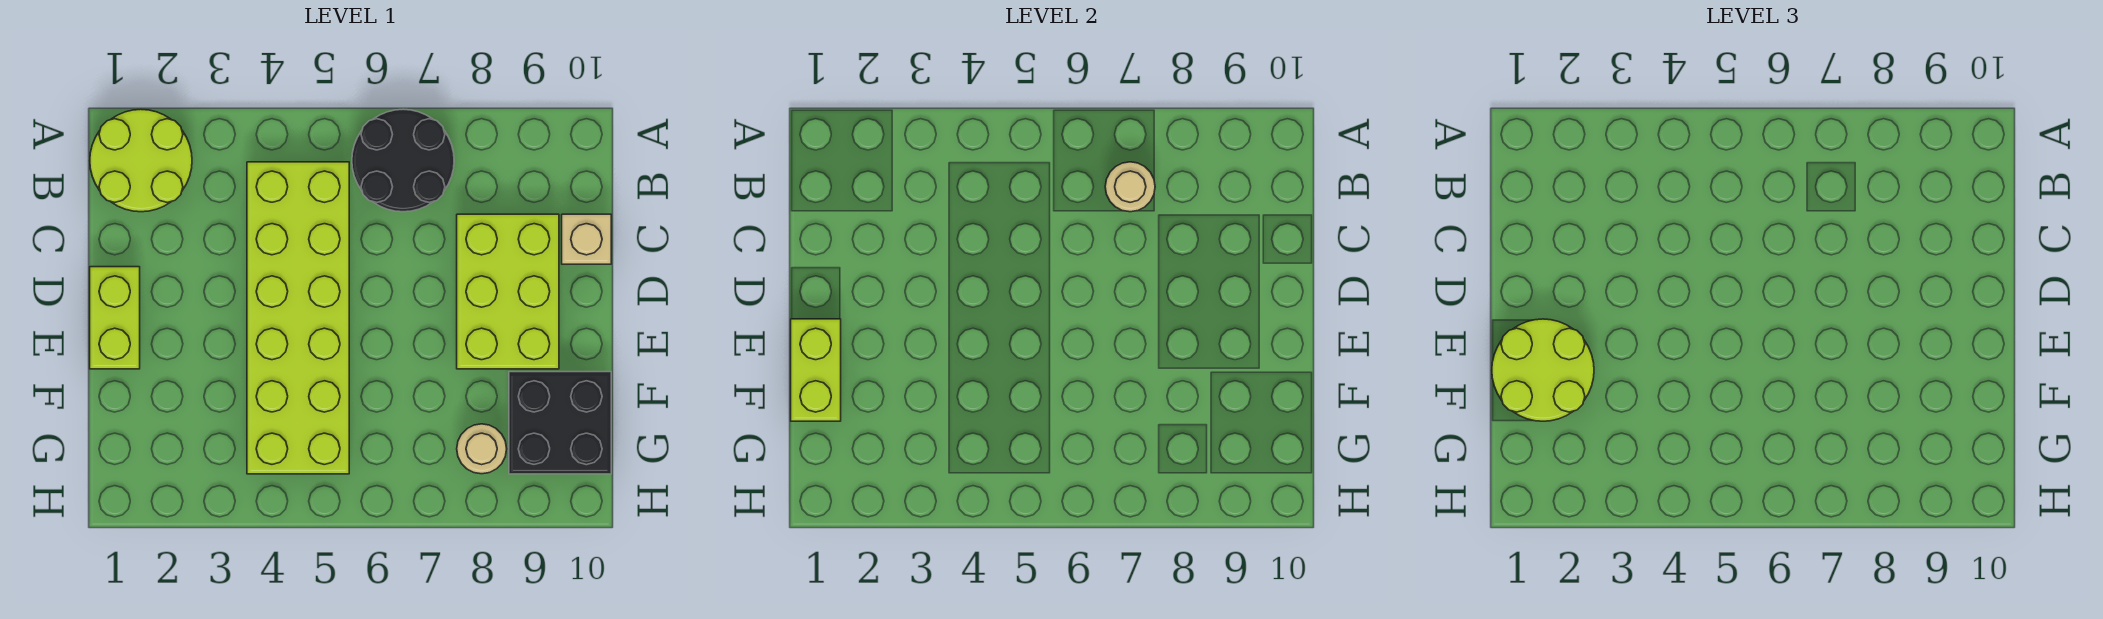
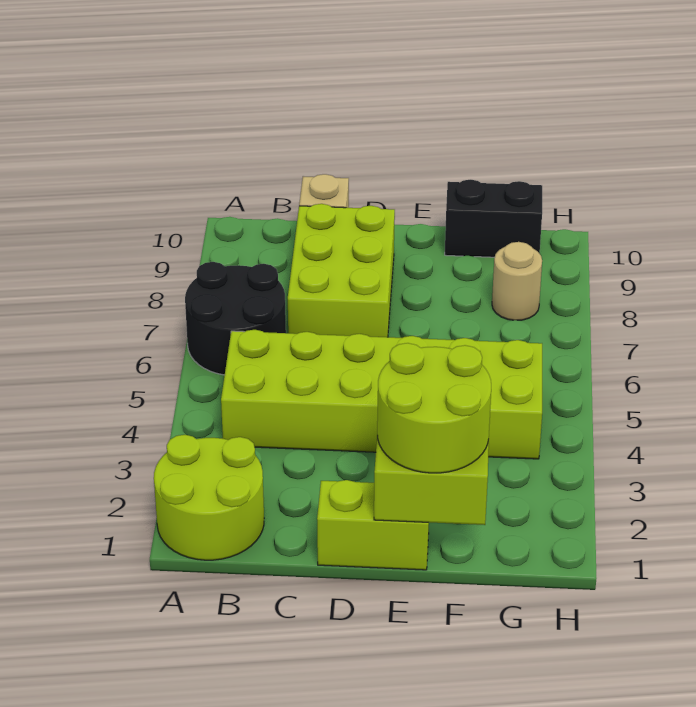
tan 1x1 round brick [1105,162,1155,212] -> none
lime 2x3 brick [457,214,559,369] -> lime 2x3 brick turned to [288,204,395,337]
black 2x2 brick [509,372,611,474] -> black 1x2 brick [445,180,542,257]

